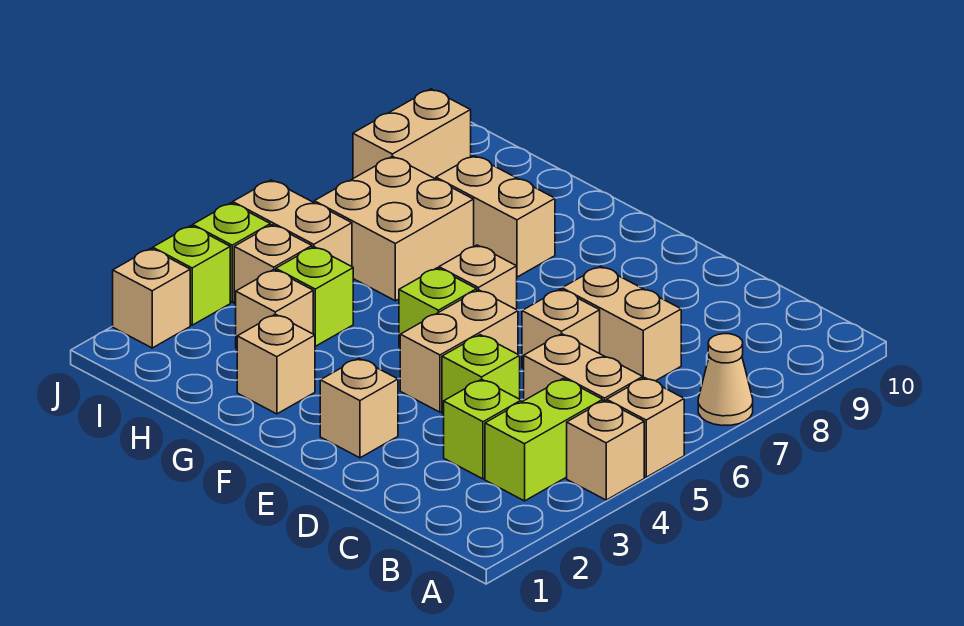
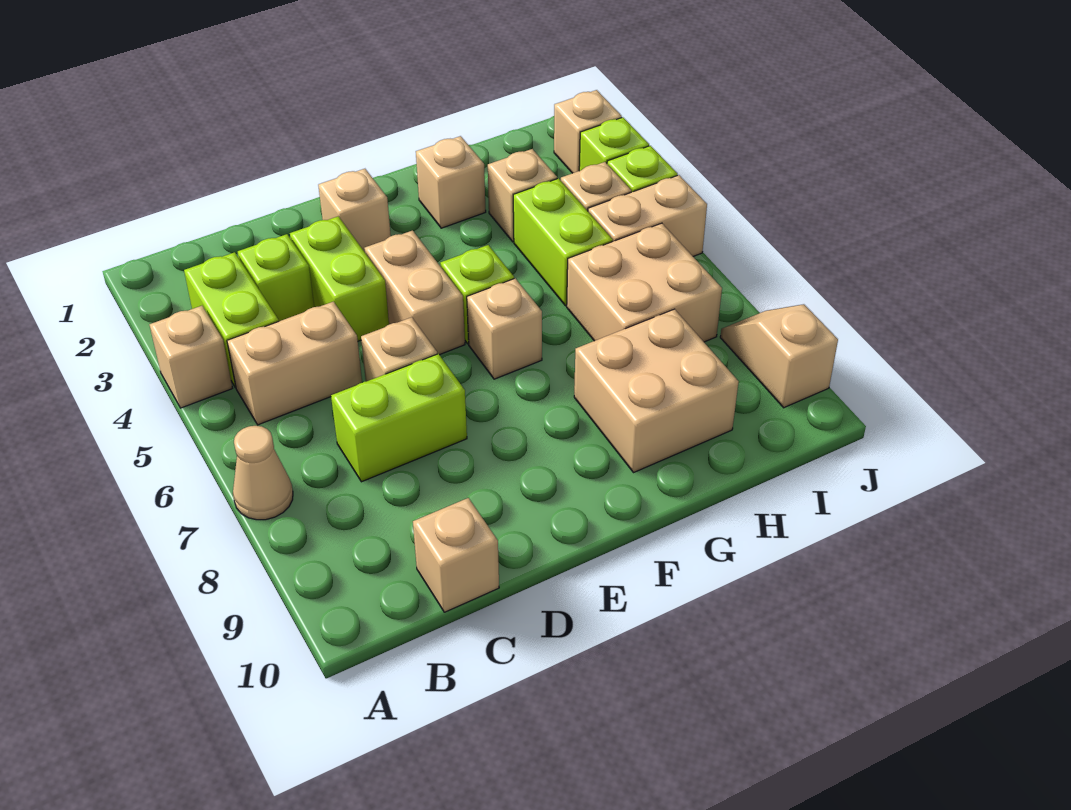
tan 1x1 brick [607,378,684,477] -> tan 1x1 brick moved to [413,498,499,612]
tan 1x2 brick [562,266,681,381] -> lime 1x2 brick [331,354,467,482]
lime 1x1 brick [442,335,520,414] -> lime 1x2 brick [290,216,389,341]
tan 1x2 brick [436,156,555,277] -> tan 2x2 brick [574,309,739,472]
lime 1x1 brick [276,247,353,346] -> lime 1x2 brick [513,178,613,306]
tan 1x2 brick [353,89,471,179] -> tan 1x2 slope [720,304,838,408]

